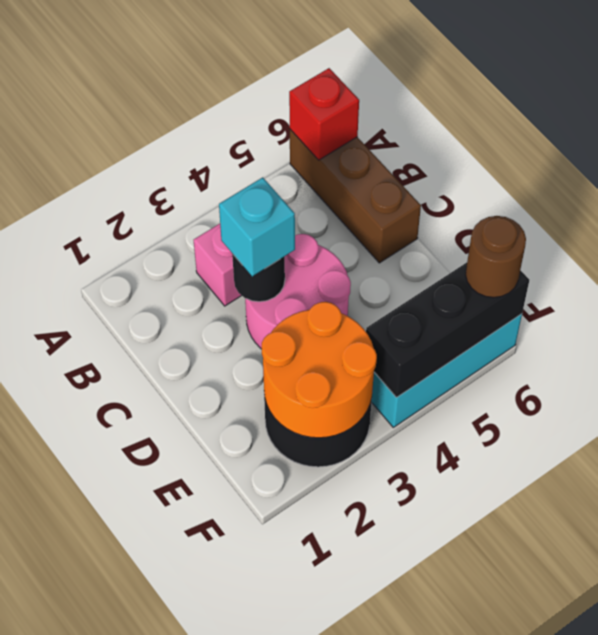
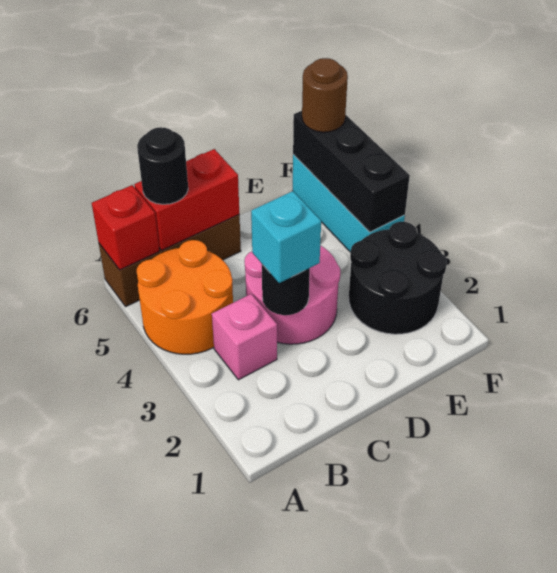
none -> red 1x2 brick [134,149,239,250]
none -> black 1x1 round brick [137,127,188,204]
orange 2x2 round brick [262,302,377,438] -> orange 2x2 round brick moved to [137,240,233,354]

